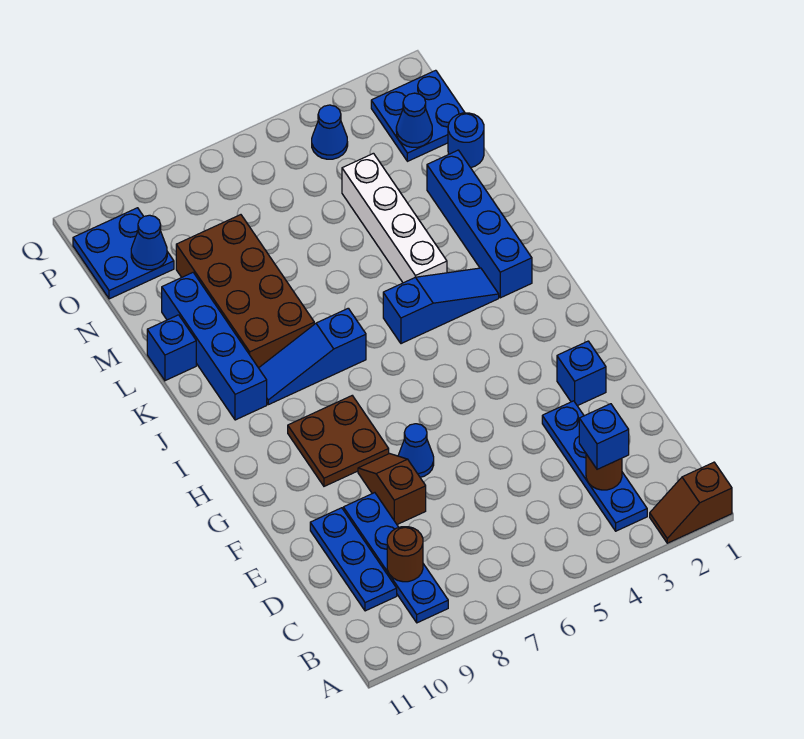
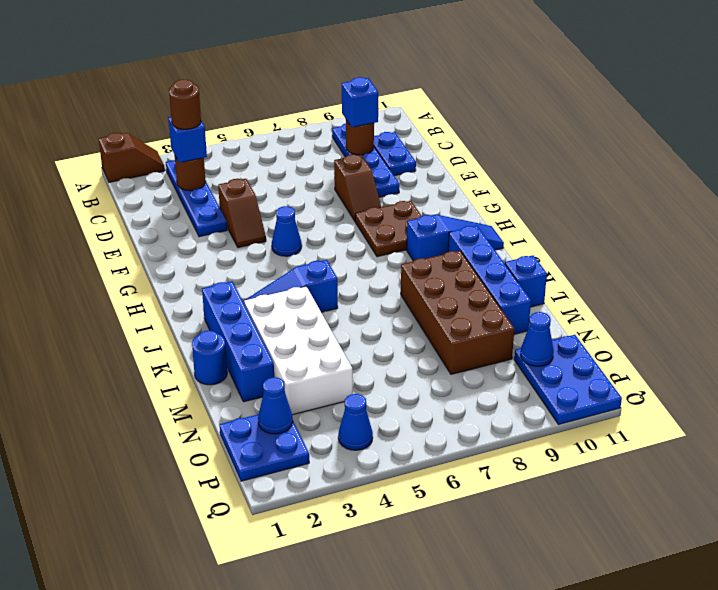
none -> brown 1x1 round brick [169,79,201,129]
blue 1x3 plate [310,508,397,611] -> blue 1x2 plate [374,132,416,176]
none -> brown 1x2 slope [218,179,266,248]
blue 1x1 brick [557,341,606,406] -> blue 1x1 brick moved to [342,77,378,127]
blue 1x1 cone [398,424,434,477] -> blue 1x1 cone moved to [272,206,302,256]
blue 1x3 slope [259,308,366,405] -> blue 1x3 slope moved to [407,214,504,261]
white 1x4 brick [342,153,447,283] -> white 2x4 brick [244,286,353,415]
blue 1x1 round brick [448,113,484,168] -> blue 1x1 round brick moved to [192,330,227,385]
blue 2x2 plate [73,208,174,299] -> blue 2x3 plate [514,335,622,425]

